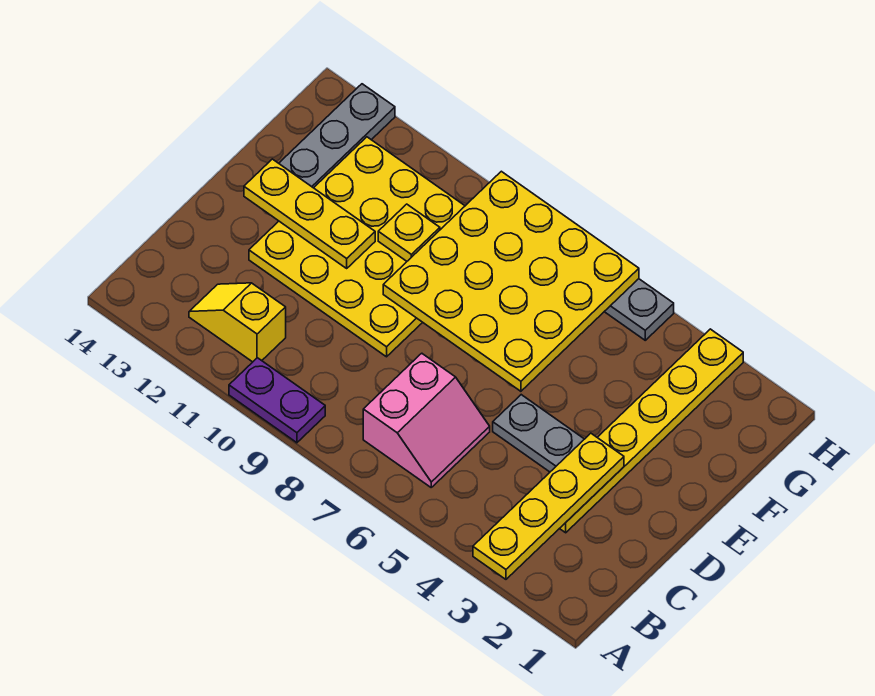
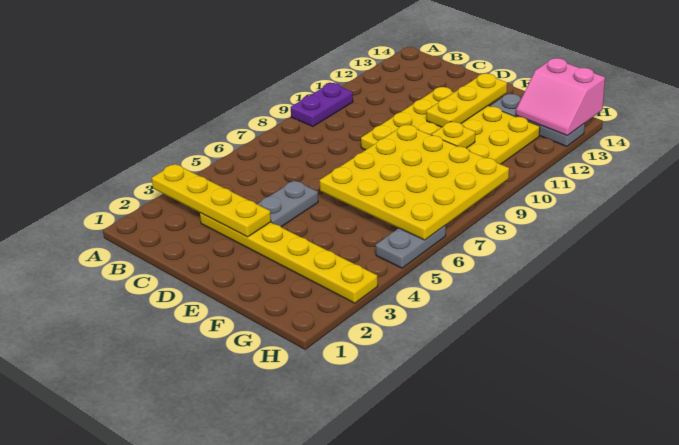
pink 2x2 slope [363,353,490,487] -> pink 2x2 slope moved to [516,58,605,136]
yellow 1x2 slope [189,283,286,362] -> none

